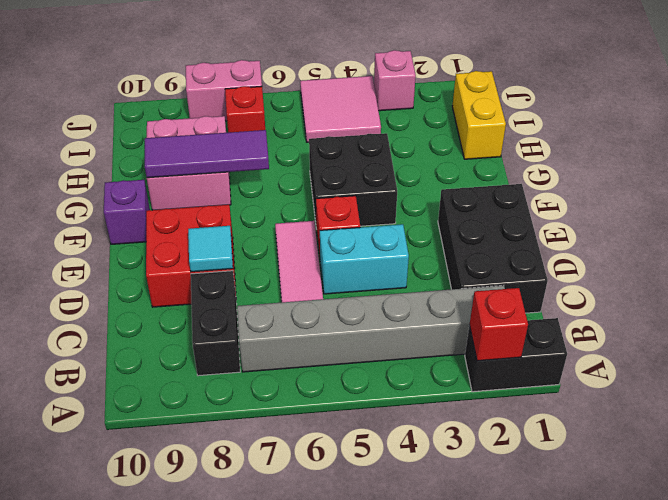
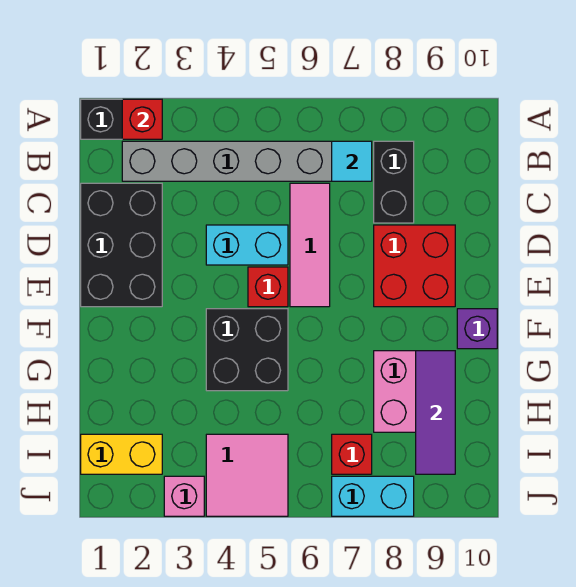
cyan 1x1 tile [188,226,233,272] -> cyan 1x1 tile moved to [332,141,372,181]
purple 1x3 tile [145,130,269,178] -> purple 1x3 tile turned to [416,351,455,474]
yellow 1x2 brick [452,71,506,159] -> yellow 1x2 brick turned to [81,434,162,474]
pink 1x2 brick [186,60,262,121] -> cyan 1x2 brick [332,476,414,516]

